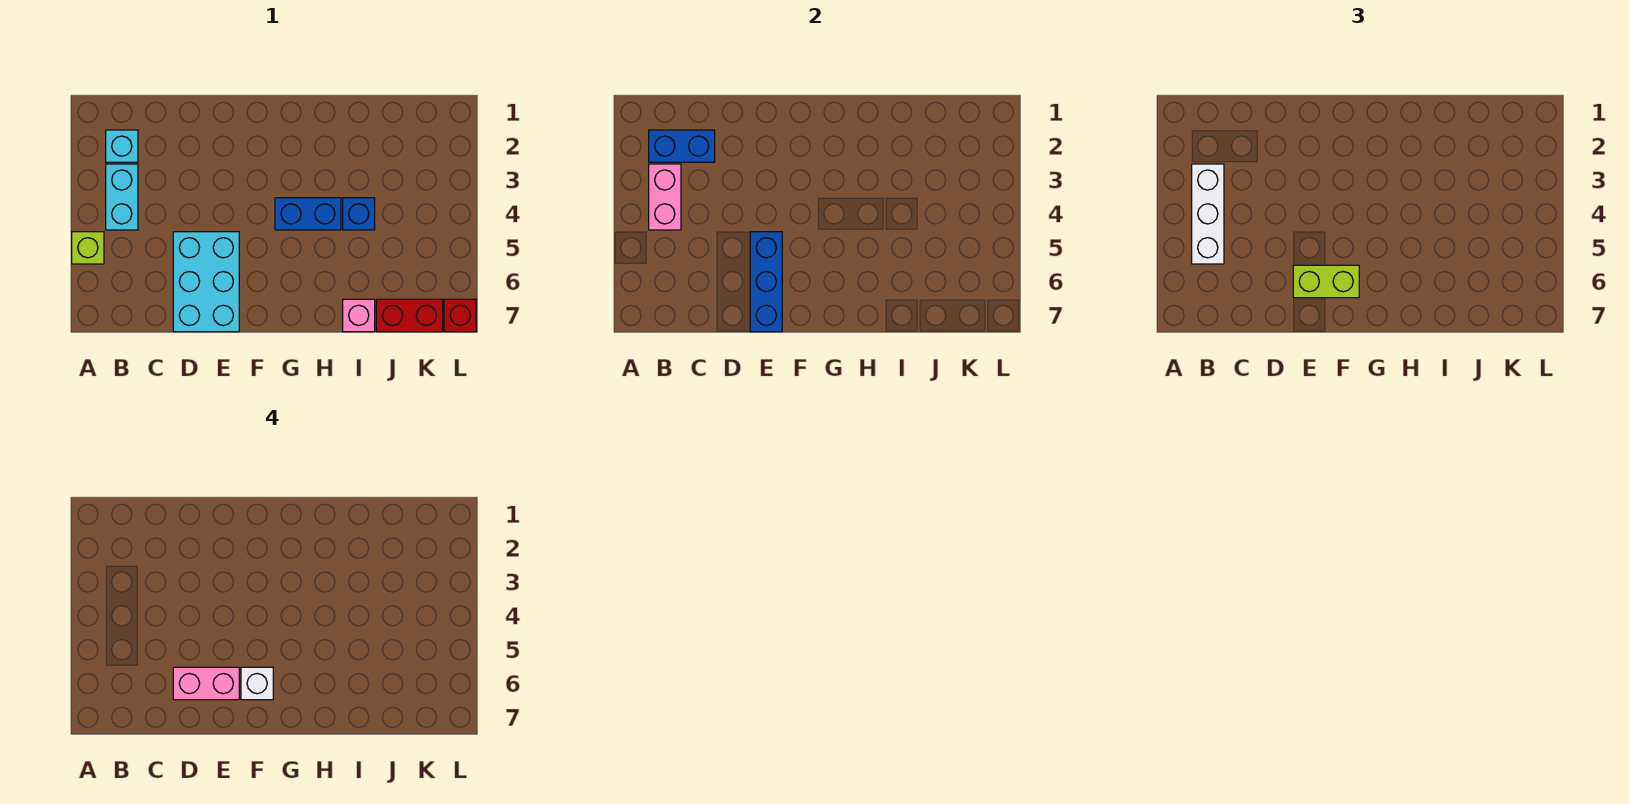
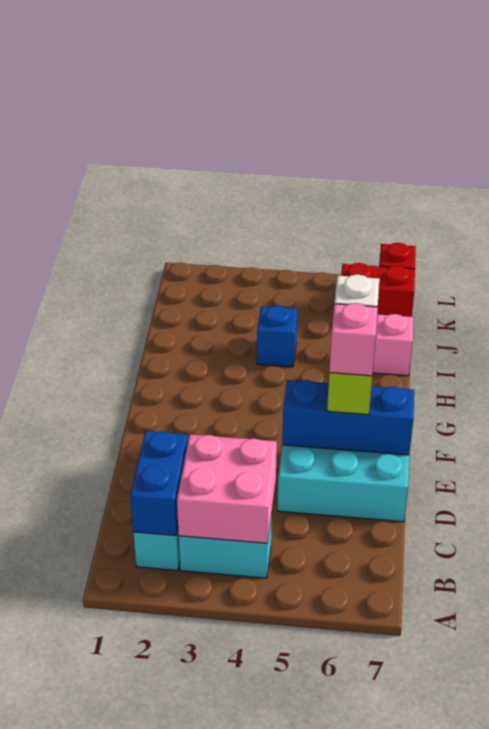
lime 1x1 brick [72,232,104,264] -> none
pink 1x2 brick [649,164,681,230] -> pink 2x2 brick [177,434,277,543]
white 1x3 brick [1192,164,1224,264] -> none
pink 1x2 brick [173,667,239,700] -> pink 1x1 brick [329,303,378,376]
blue 1x2 brick [275,198,341,230] -> none
red 1x2 brick [376,299,443,332] -> red 1x2 brick turned to [341,263,415,317]

